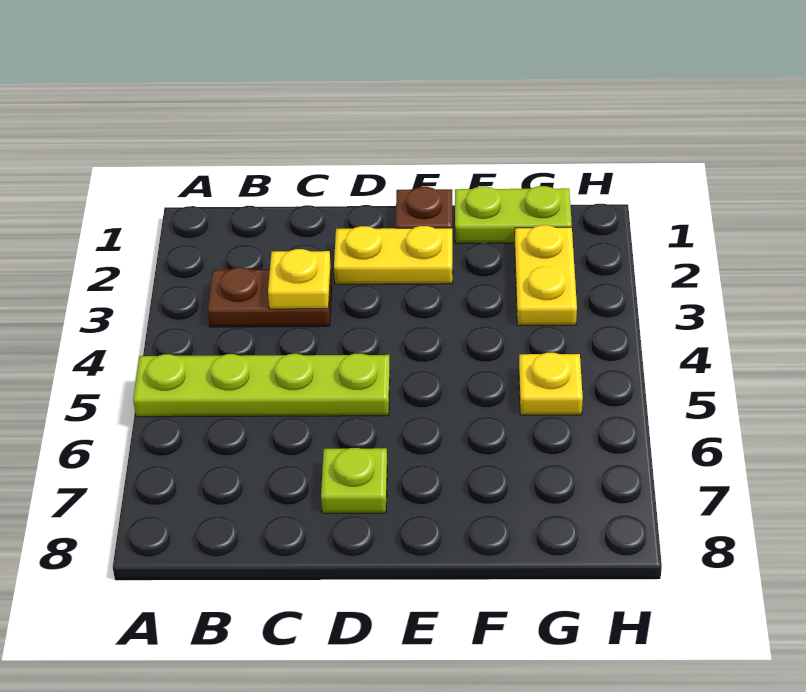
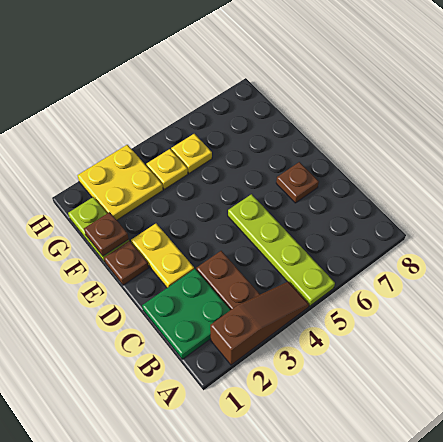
none -> brown 1x3 slope [210,281,309,365]
none -> green 2x2 plate [142,269,230,359]
yellow 1x1 plate [268,249,331,309] -> yellow 1x1 plate moved to [146,149,188,189]
lime 1x1 plate [321,448,387,513] -> brown 1x1 plate [276,162,319,203]
none -> brown 1x1 plate [84,212,129,256]
yellow 1x2 plate [515,225,577,326] -> yellow 2x2 plate [78,145,163,220]

